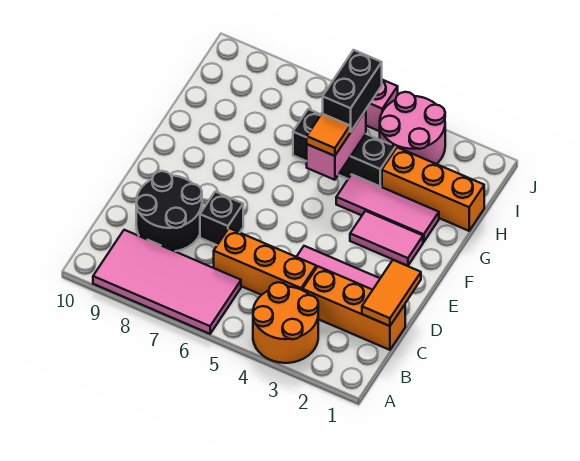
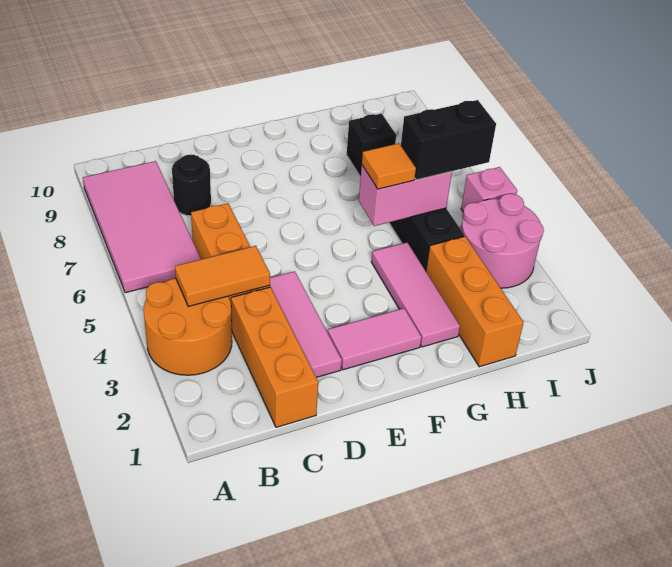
orange 1x2 tile [362,260,421,326] -> orange 1x2 tile moved to [175,246,270,306]
black 2x2 round brick [136,171,202,251] -> black 1x1 round brick [172,155,211,216]
black 1x1 brick [200,192,243,245] -> black 1x1 brick moved to [347,114,396,176]
pink 1x2 tile [350,211,423,266] -> pink 1x2 tile turned to [328,308,421,370]

